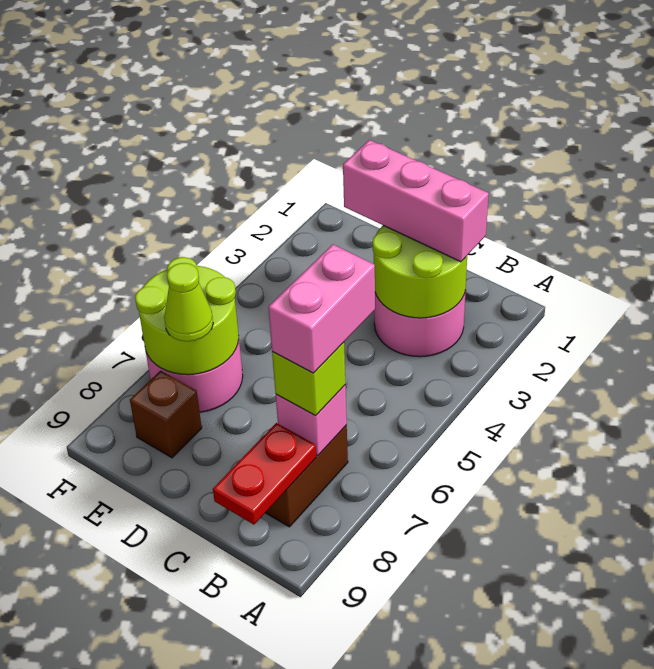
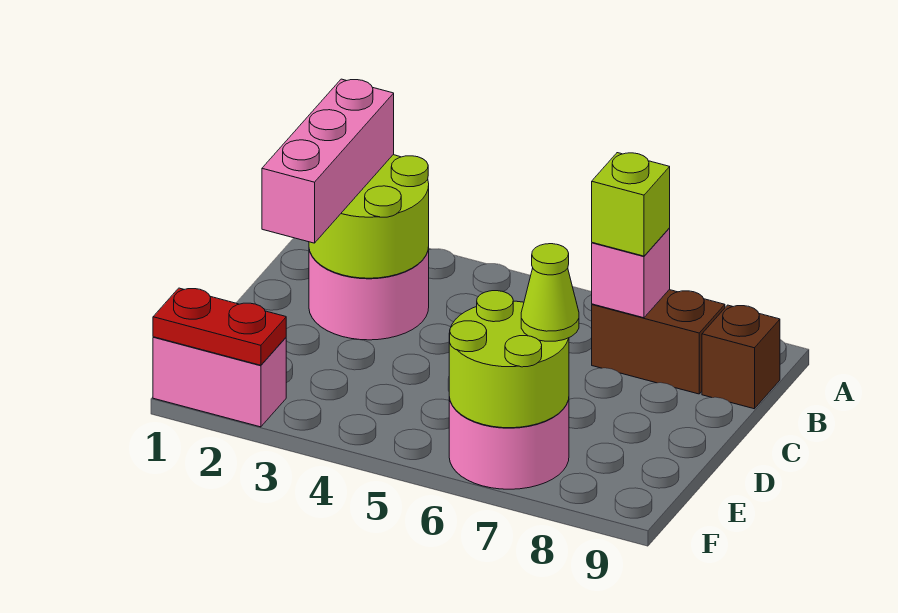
pink 1x2 brick [268,244,375,373] -> pink 1x2 brick moved to [153,337,286,427]
red 1x2 plate [213,423,316,525] -> red 1x2 plate moved to [153,288,286,365]
brown 1x1 brick [130,371,202,458] -> brown 1x1 brick moved to [702,305,780,409]

